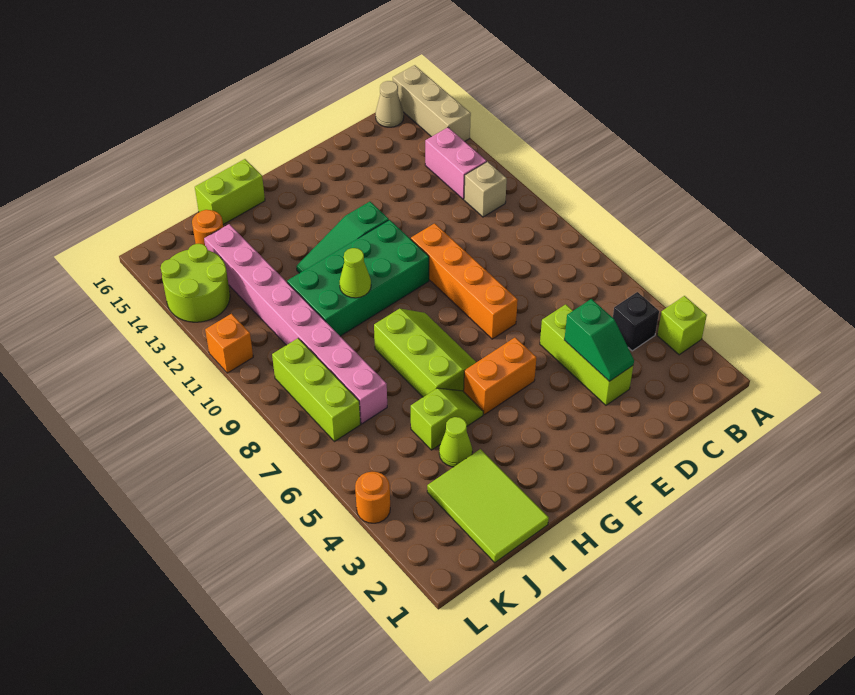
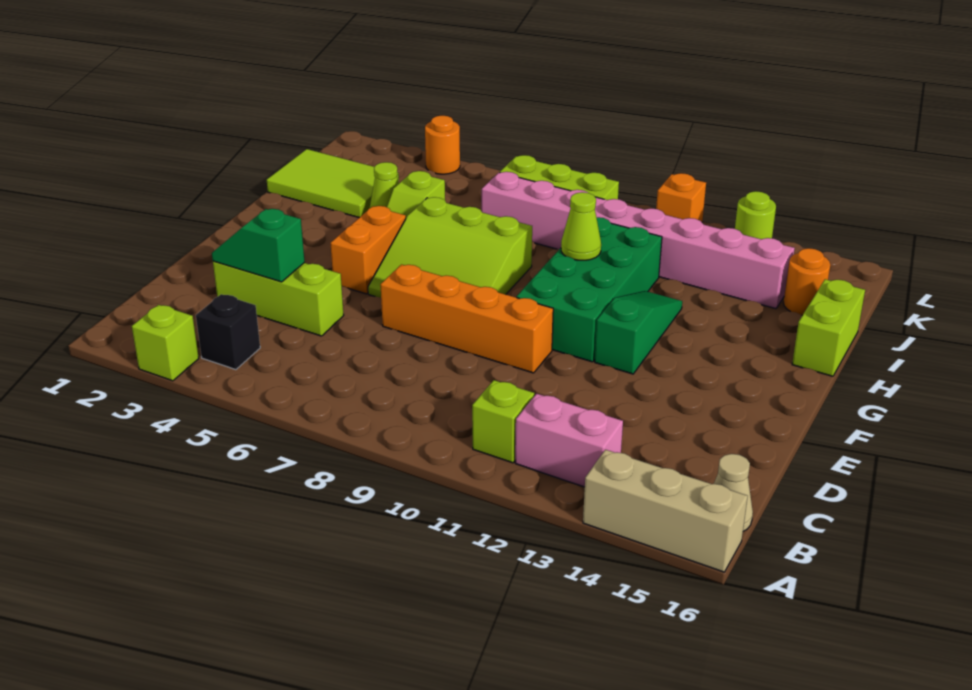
tan 1x1 brick [464,162,507,217] -> lime 1x1 brick [472,380,534,463]
lime 2x3 slope [374,309,476,397] -> lime 3x3 slope [368,197,532,298]
lime 2x2 round brick [161,244,230,322] -> lime 1x1 round brick [735,191,776,239]

